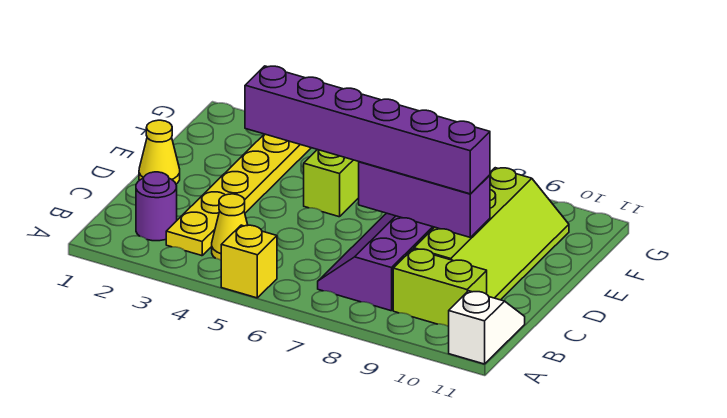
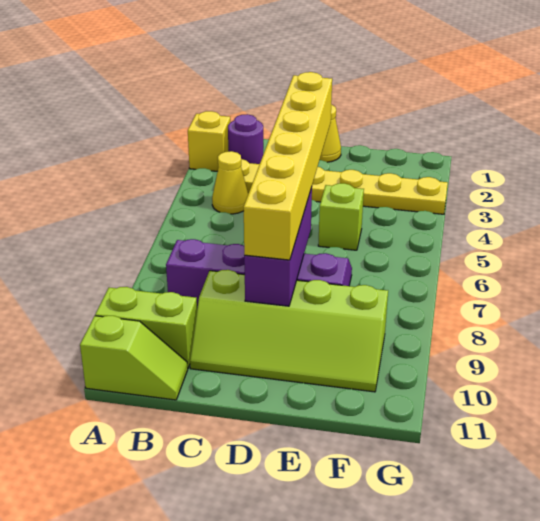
yellow 1x1 brick [221,225,277,298] -> yellow 1x1 brick moved to [188,111,230,171]
white 1x2 slope [449,291,525,364] -> lime 1x2 slope [80,316,188,400]
lime 1x2 brick [393,249,487,327] -> lime 1x2 brick turned to [95,287,197,368]
purple 1x6 brick [245,66,490,194] -> yellow 1x6 brick [244,72,332,260]

